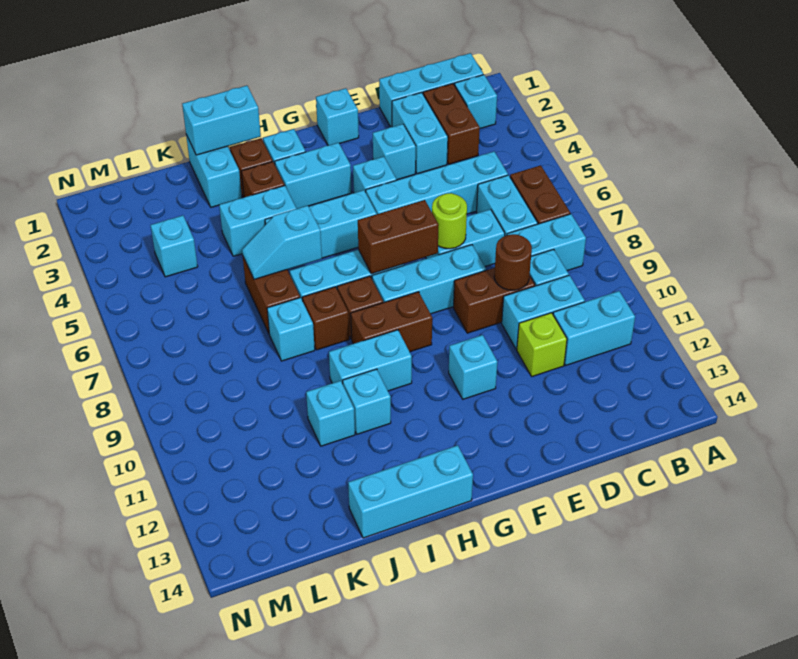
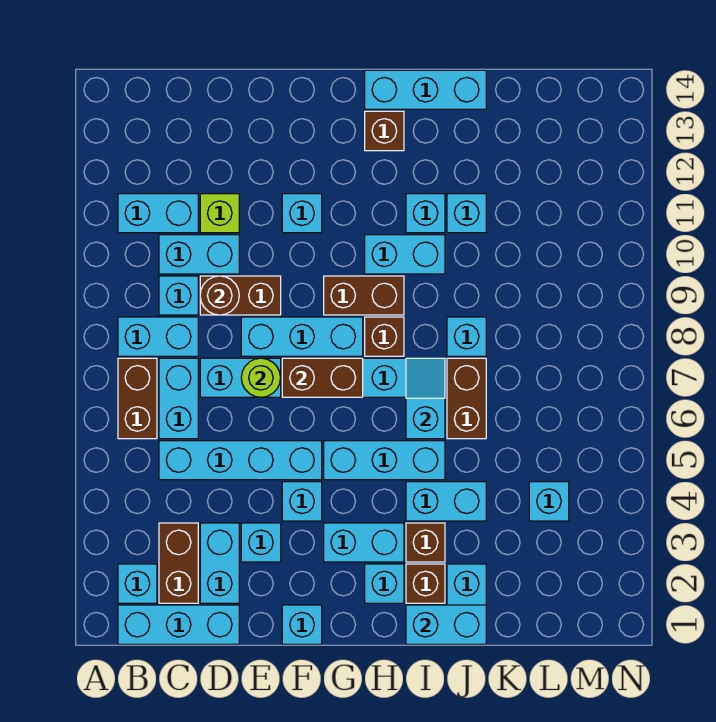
cyan 1x2 slope [242,206,322,279] -> cyan 1x2 slope turned to [406,358,445,439]
brown 1x1 brick [302,287,349,350] -> brown 1x1 brick moved to [365,111,404,151]

